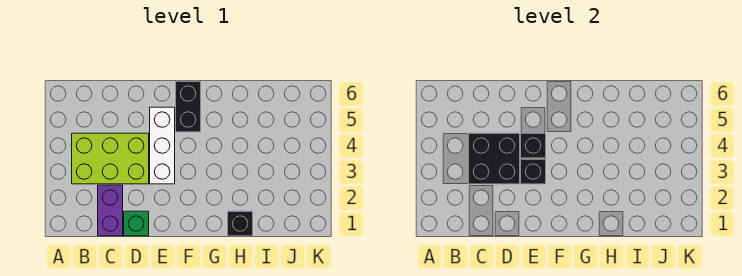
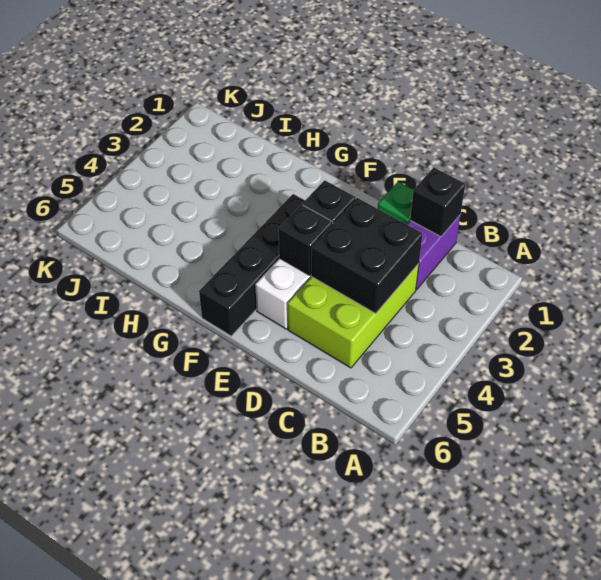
lime 2x3 brick [72,133,149,184] -> lime 2x3 brick turned to [288,264,419,368]
black 1x2 brick [176,81,201,132] -> black 1x4 brick [199,194,305,336]
black 1x1 brick [228,211,253,236] -> black 1x1 brick moved to [410,168,465,237]

